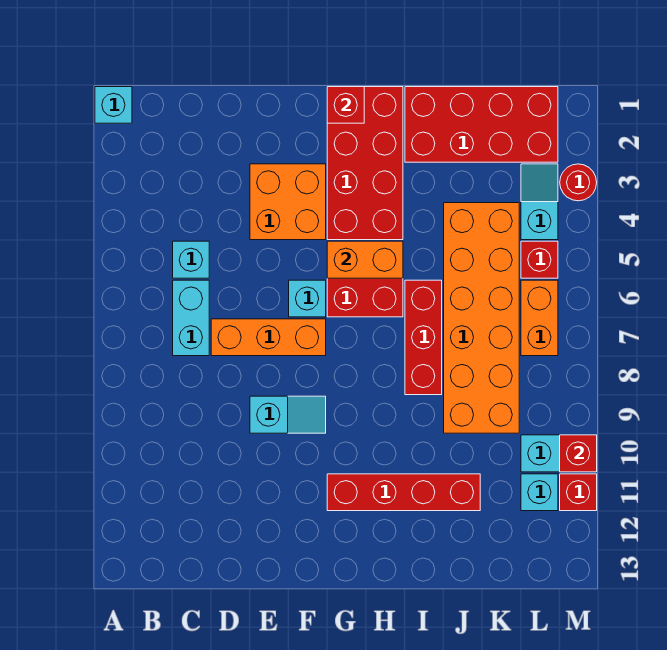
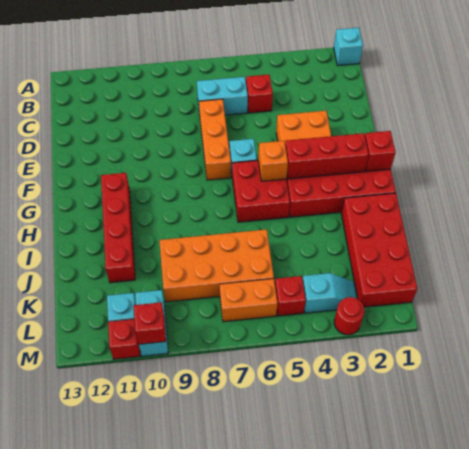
cyan 1x1 brick [173,241,209,278] -> red 1x1 brick [246,75,273,113]
cyan 1x2 slope [250,396,326,433] -> none
orange 1x2 brick [327,241,403,278] -> orange 1x1 brick [258,141,288,181]
red 1x3 brick [405,280,442,395] -> red 1x3 brick moved to [285,133,369,179]
orange 2x6 brick [444,203,519,433] -> orange 2x4 brick [159,229,274,302]

